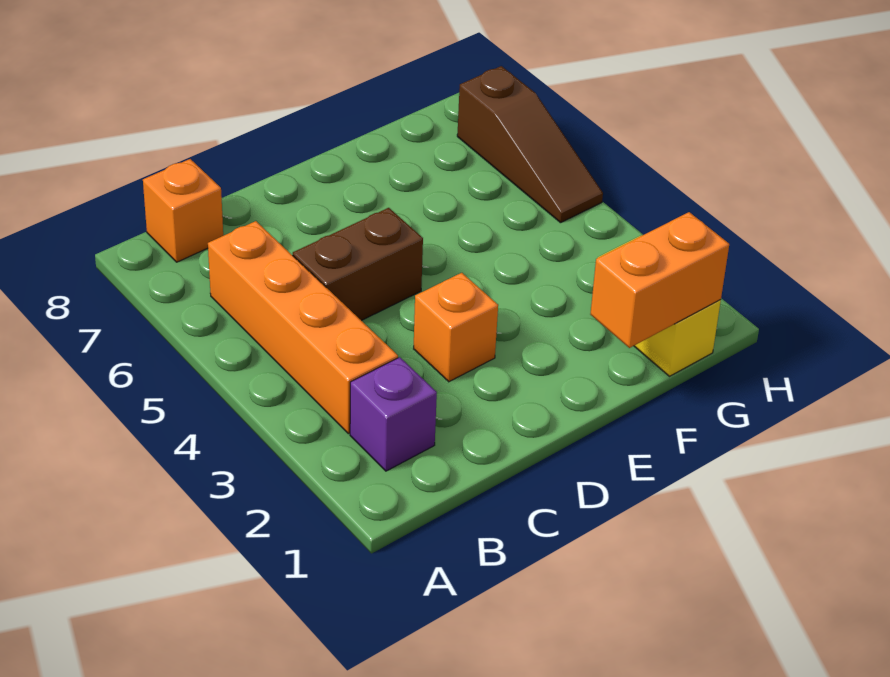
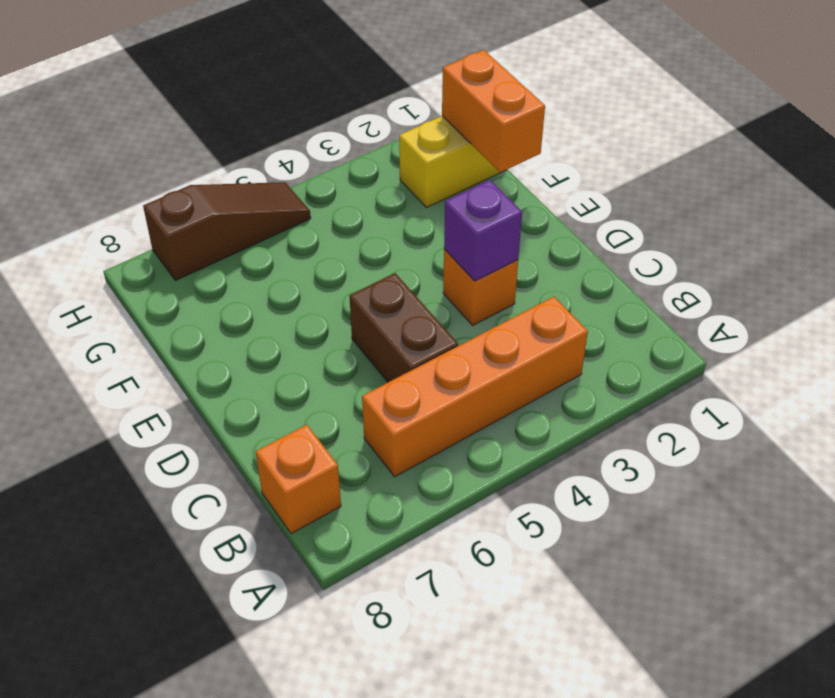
purple 1x1 brick [350,357,437,471] -> purple 1x1 brick moved to [444,180,522,281]

